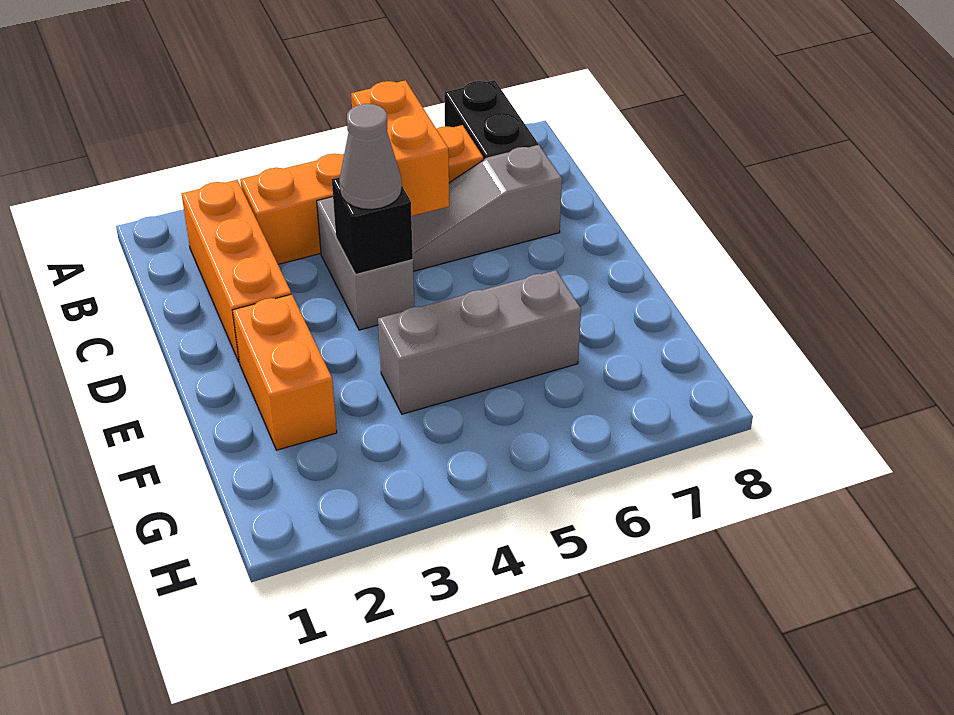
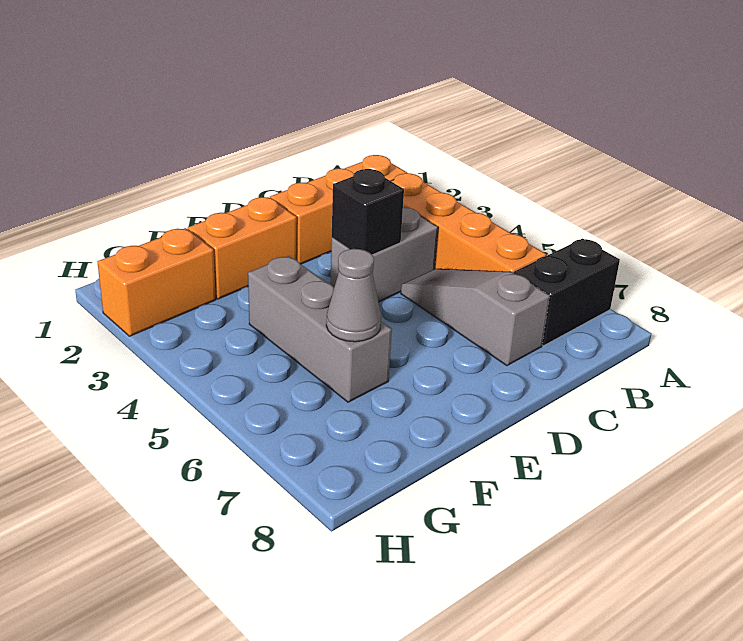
orange 1x2 brick [351,80,449,216] -> orange 1x2 brick moved to [97,228,216,336]
grey 1x1 cone [339,104,402,209] -> grey 1x1 cone moved to [326,249,381,342]

